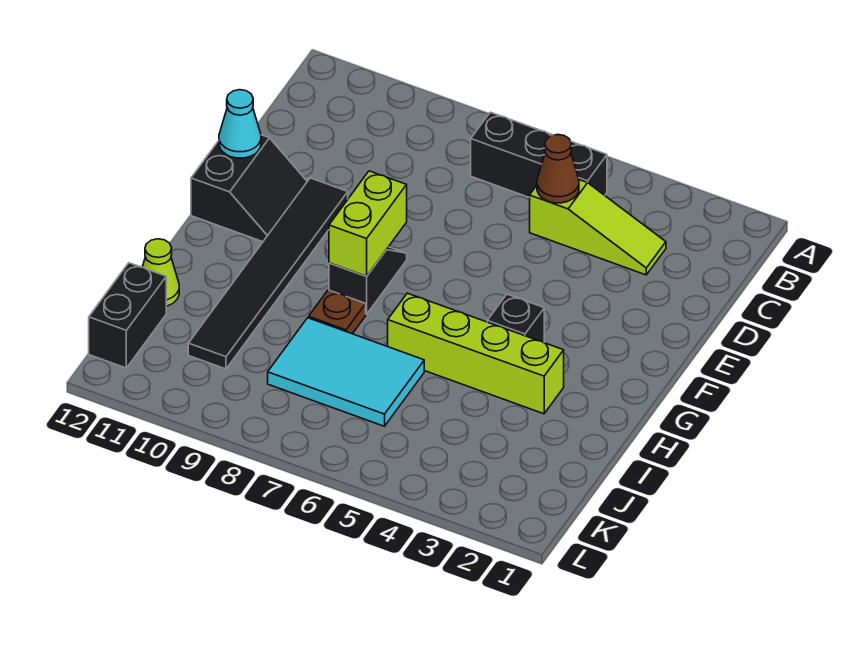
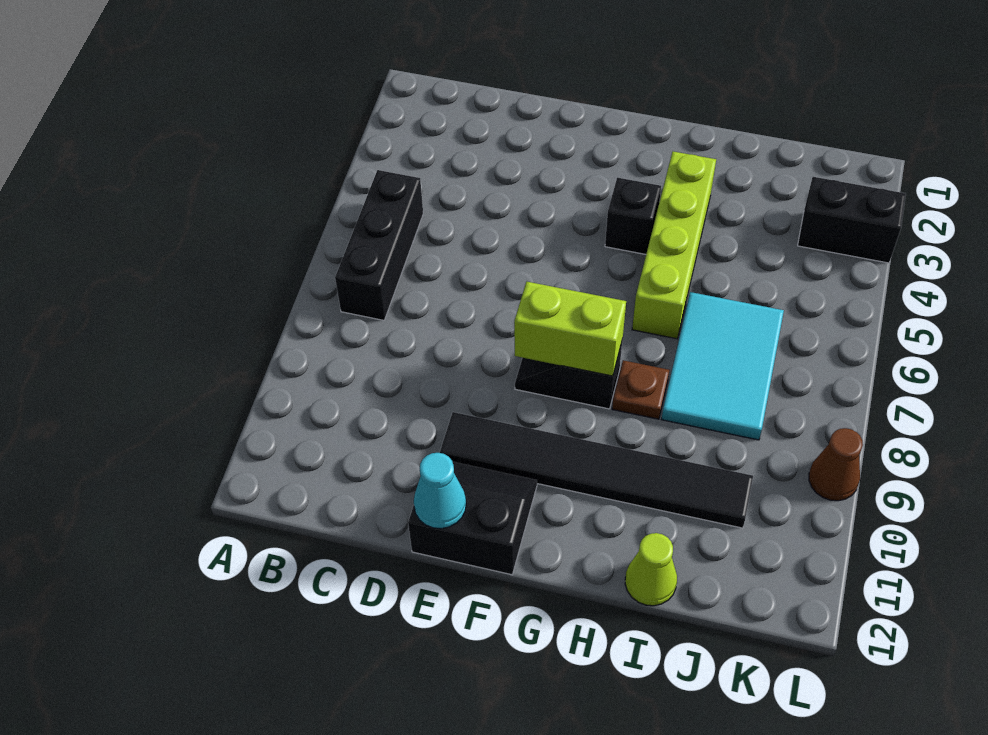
lime 1x3 slope [530,180,666,275] -> none
brown 1x1 cone [537,135,579,203] -> brown 1x1 cone moved to [809,428,863,501]
black 1x2 brick [89,263,166,368] -> black 1x2 brick moved to [798,177,906,263]

